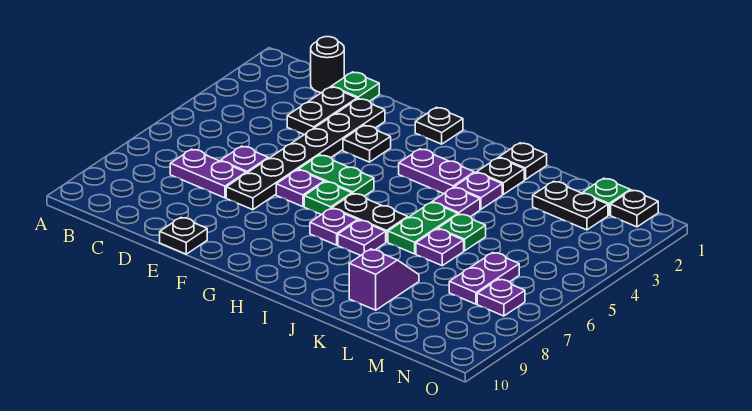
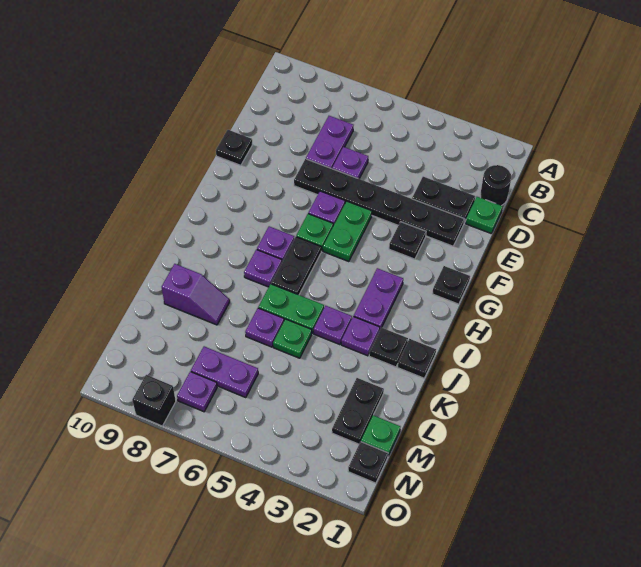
none -> black 1x1 brick [132,375,176,426]

